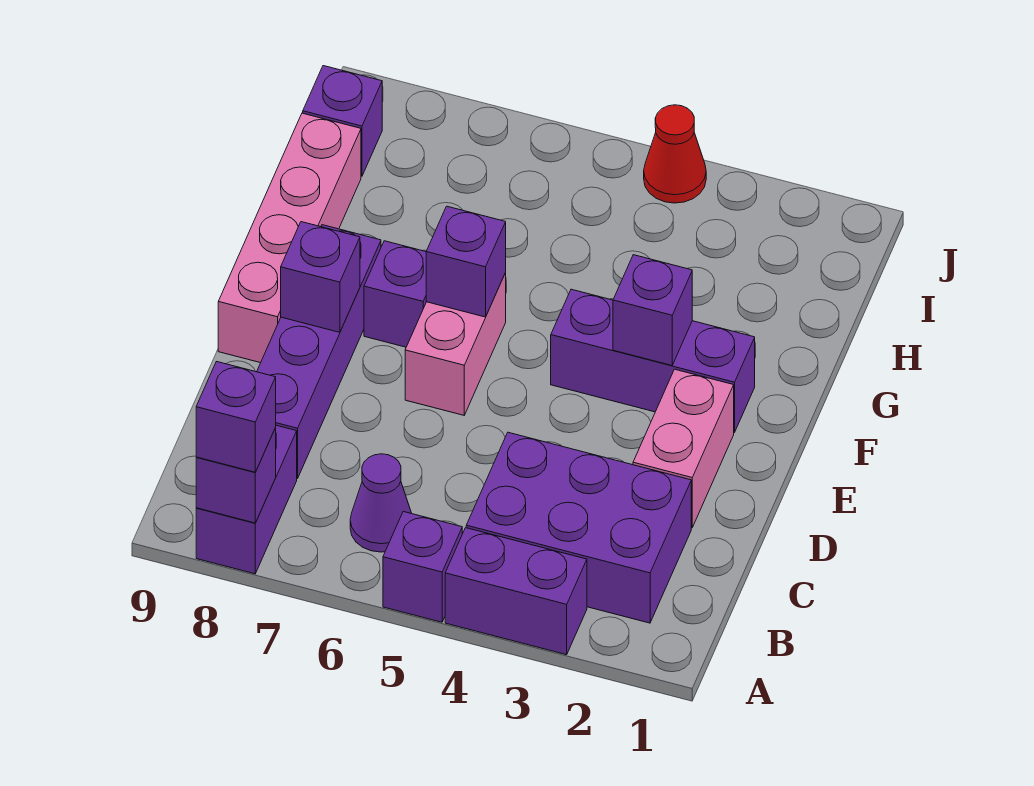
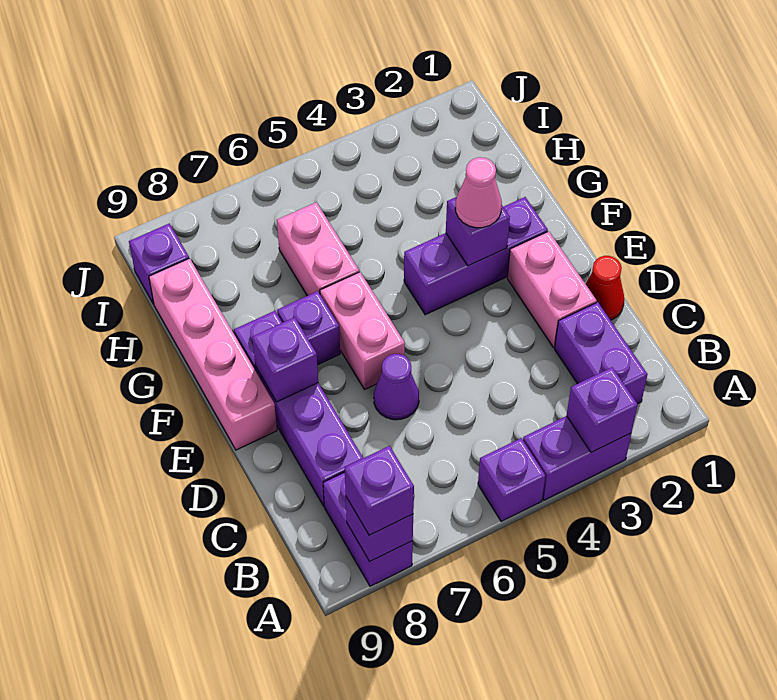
purple 2x3 brick [466,432,691,623] -> purple 1x2 brick [555,302,648,404]
purple 1x1 cone [350,454,412,552] -> purple 1x1 cone moved to [374,354,419,420]
none -> pink 1x1 cone [456,157,502,228]
purple 1x1 brick [426,206,506,317] -> purple 1x1 brick moved to [567,367,638,453]
none -> pink 1x2 brick [277,202,359,296]
red 1x1 cone [644,105,706,203] -> red 1x1 cone moved to [585,256,624,320]

